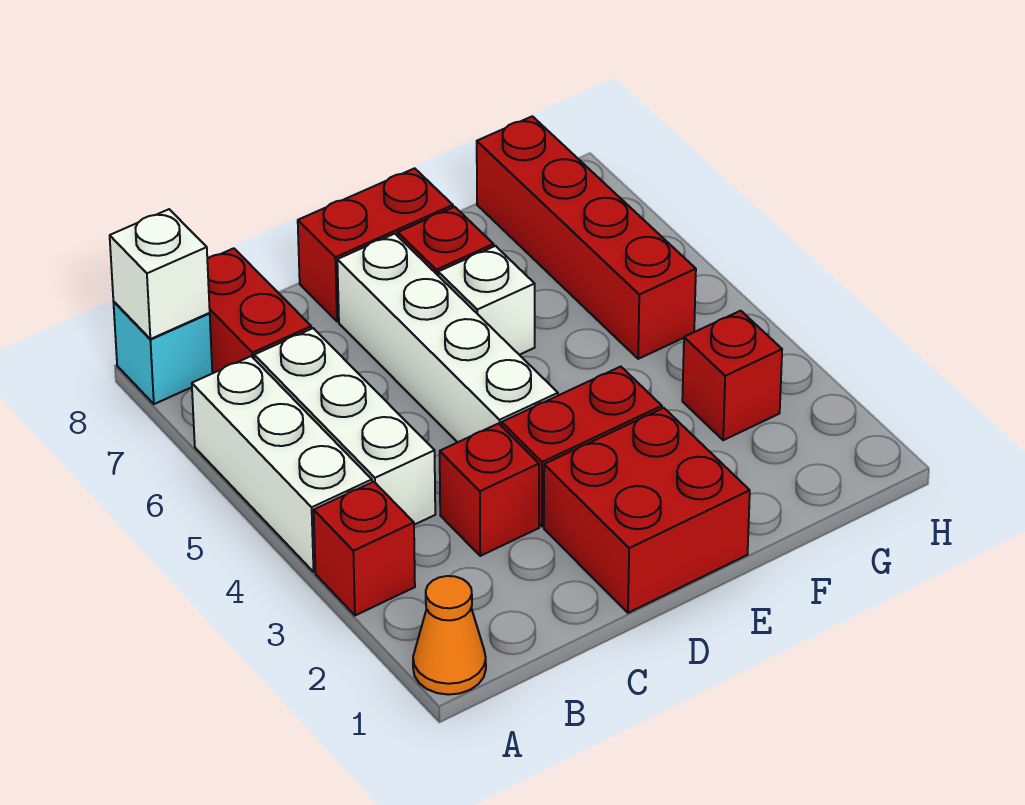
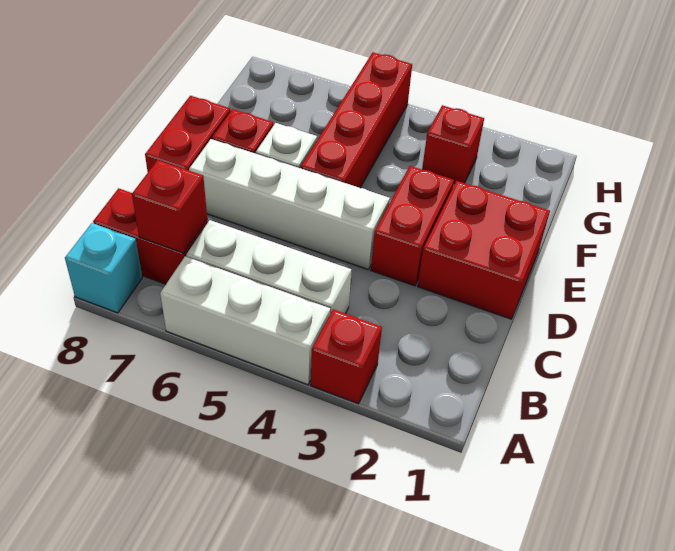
orange 1x1 cone [413,576,486,695] -> none
white 1x1 brick [110,209,210,339] -> none
red 1x1 brick [440,424,539,556] -> red 1x1 brick moved to [132,160,207,253]
red 1x4 brick [477,116,696,359] -> red 1x4 brick turned to [301,53,412,188]

